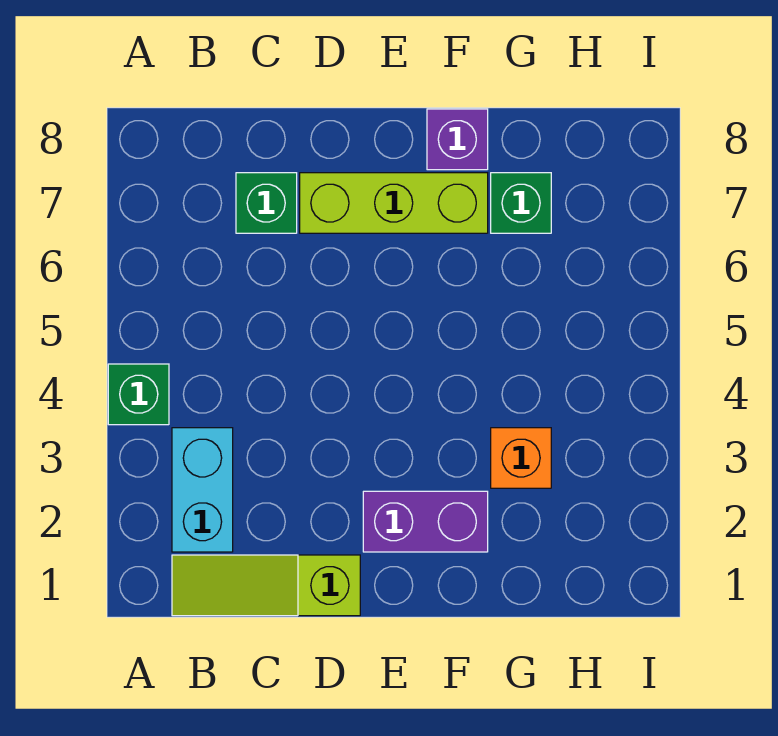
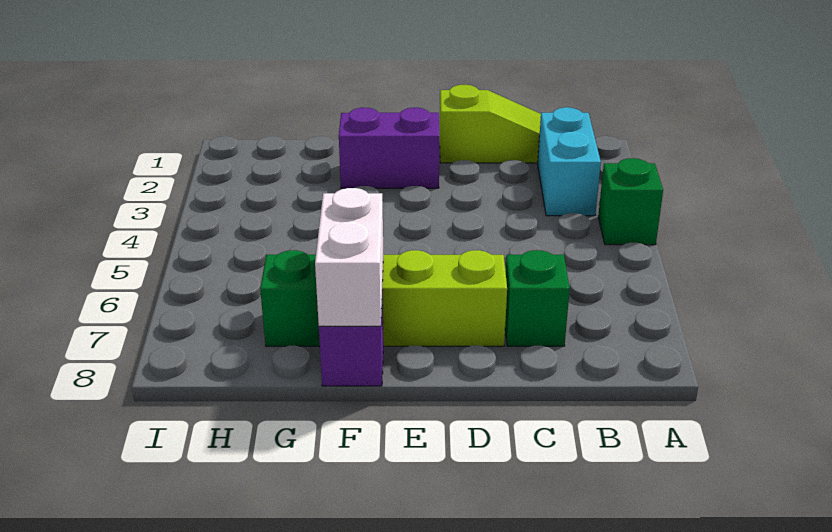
none -> white 1x2 brick [315,188,383,326]
orange 1x1 brick [491,428,551,488] -> none

